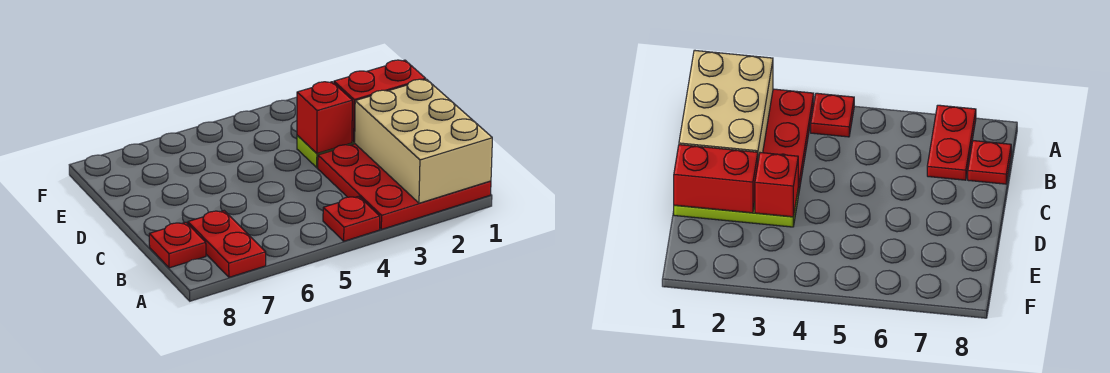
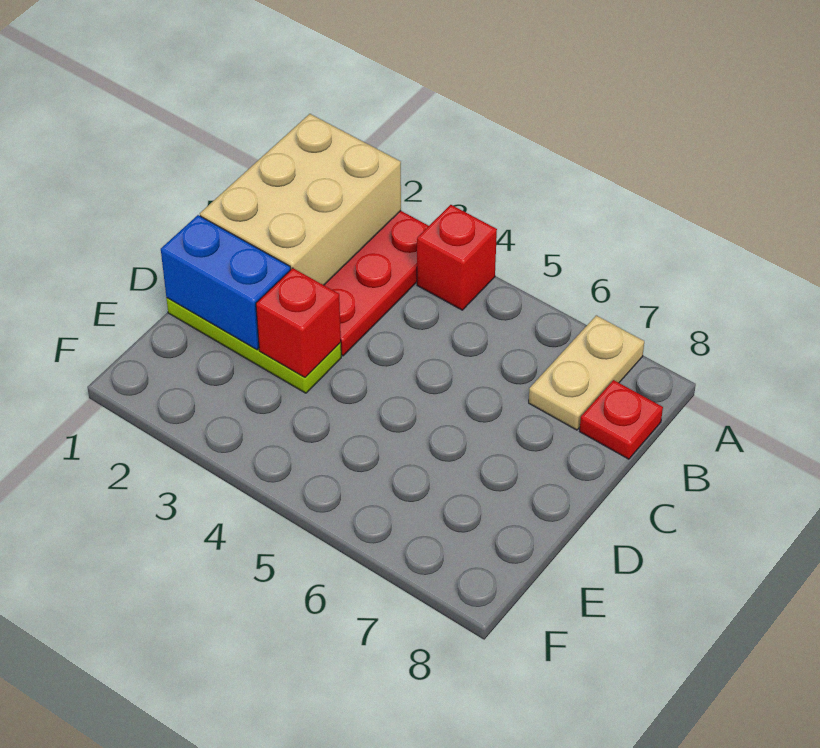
red 1x1 plate [323,196,380,241] -> red 1x1 brick [417,205,497,310]
red 1x2 plate [188,211,266,277] -> tan 1x2 plate [529,315,644,430]
red 1x2 brick [334,60,426,142] -> blue 1x2 brick [161,215,291,350]

